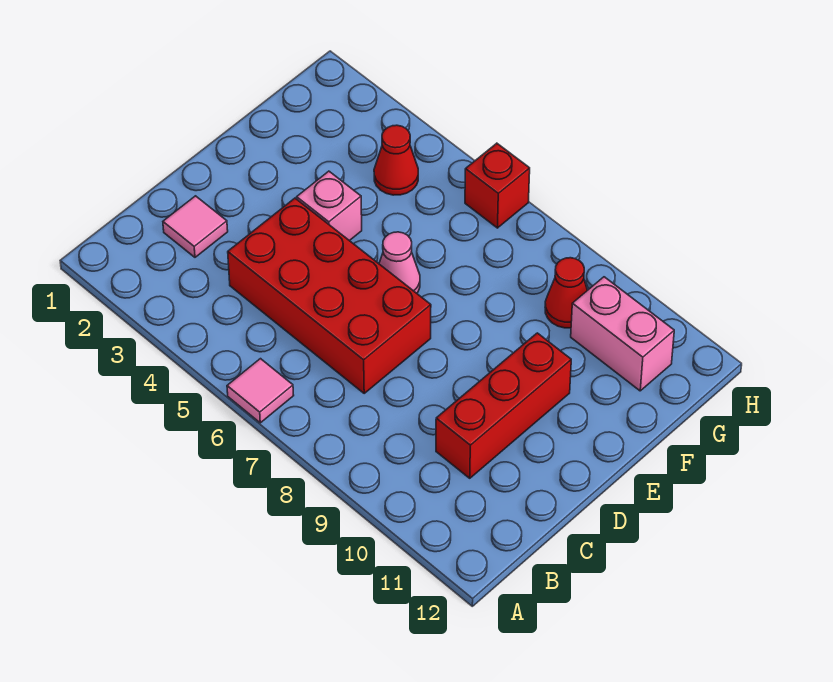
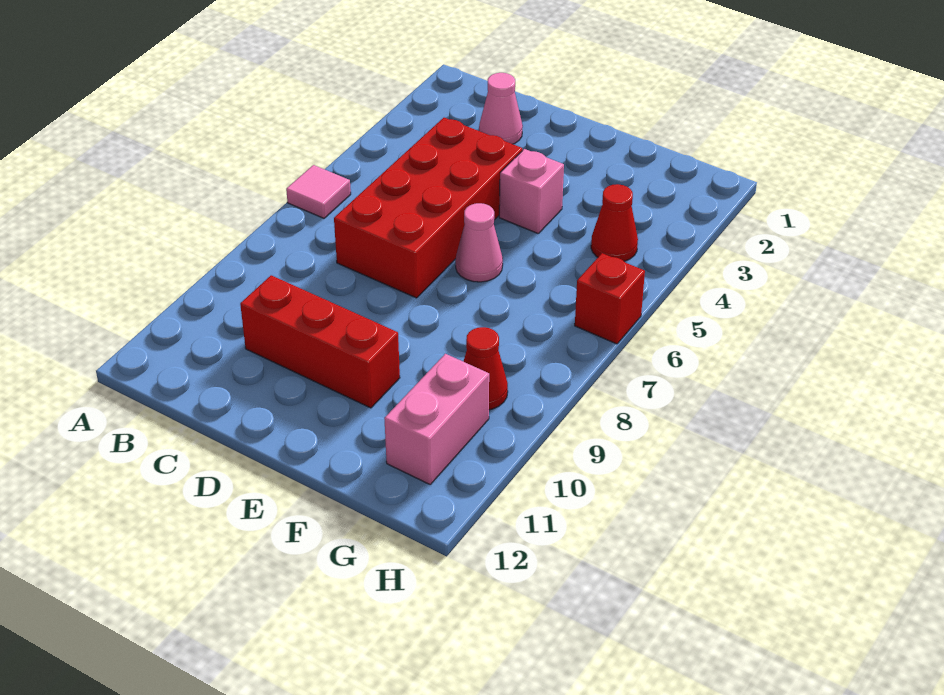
pink 1x1 tile [163,196,228,257] -> pink 1x1 cone [479,73,523,144]

